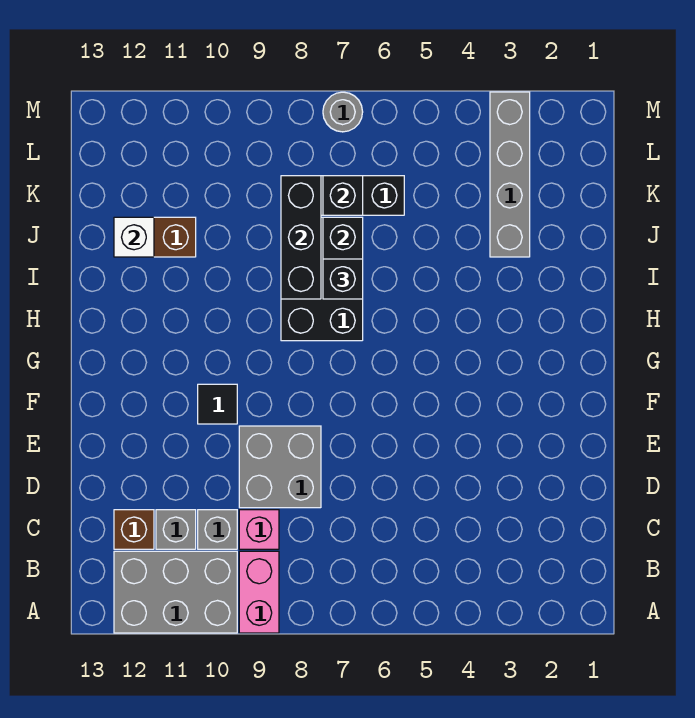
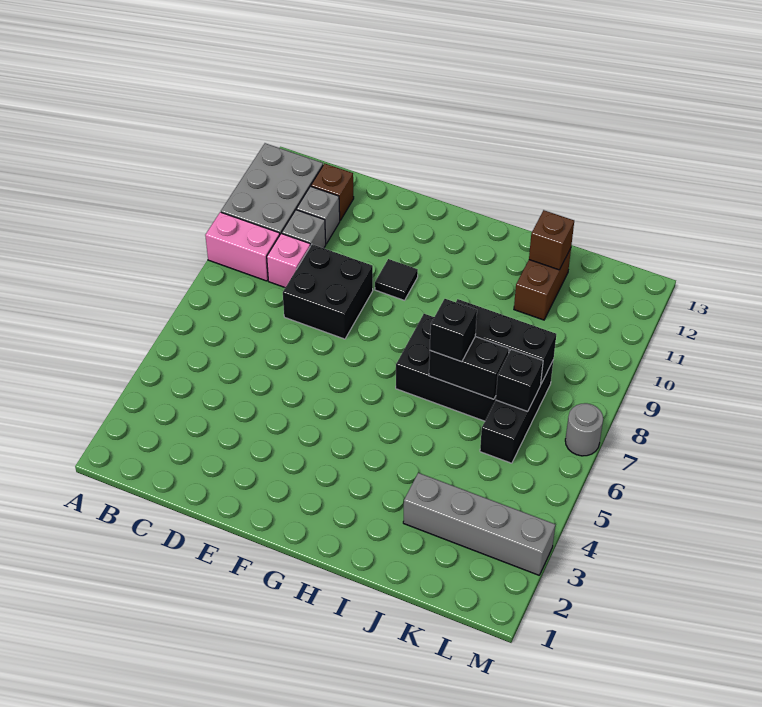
grey 2x2 brick [239,426,321,508] -> black 2x2 brick [283,244,373,339]
white 1x1 brick [114,217,154,257] -> brown 1x1 brick [529,210,574,270]

